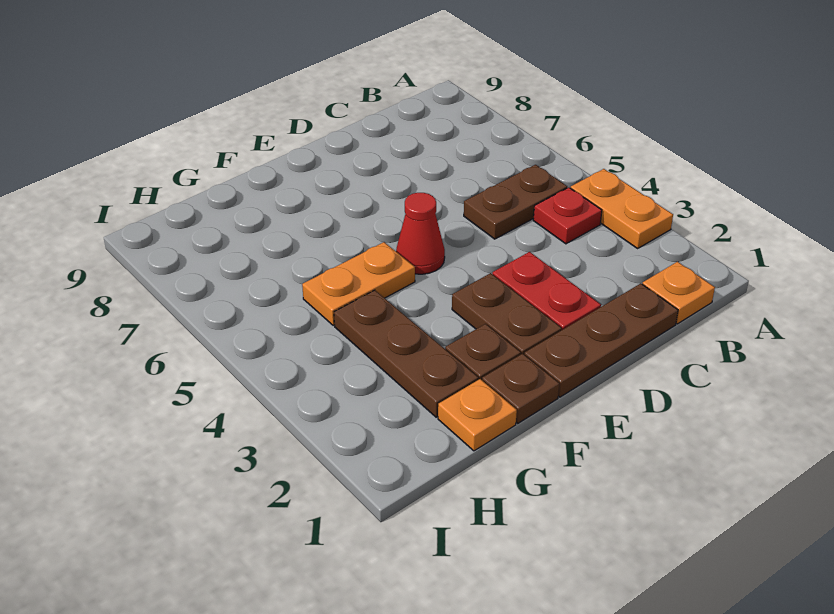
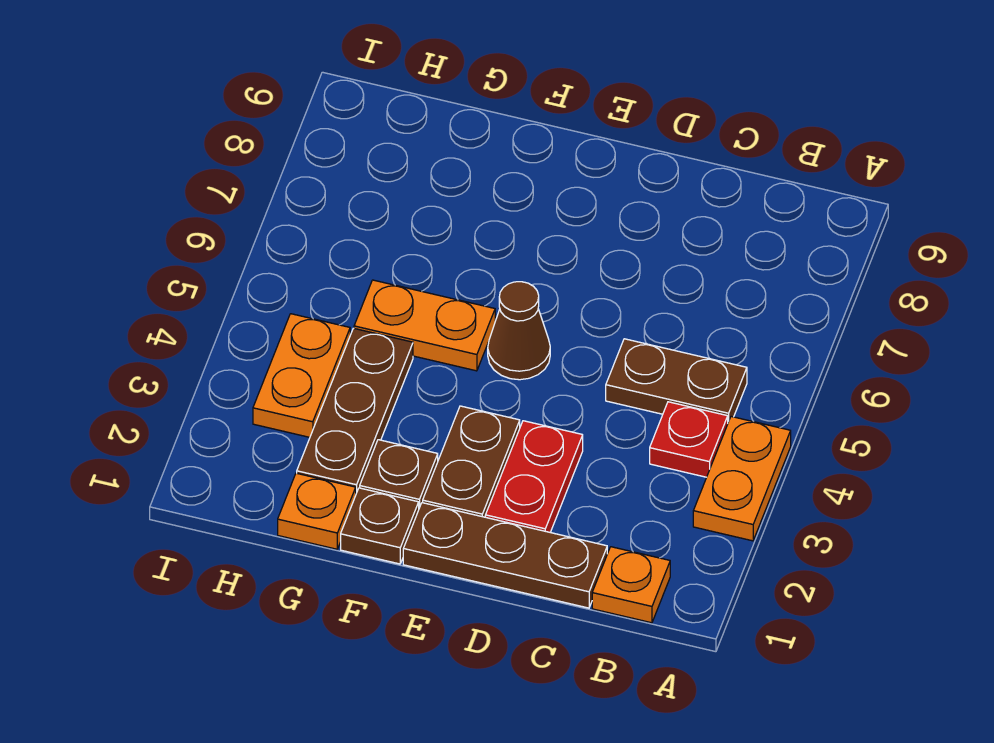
red 1x1 cone [396,193,445,274] -> brown 1x1 cone [488,282,550,380]
none -> orange 1x2 plate [253,314,350,437]

